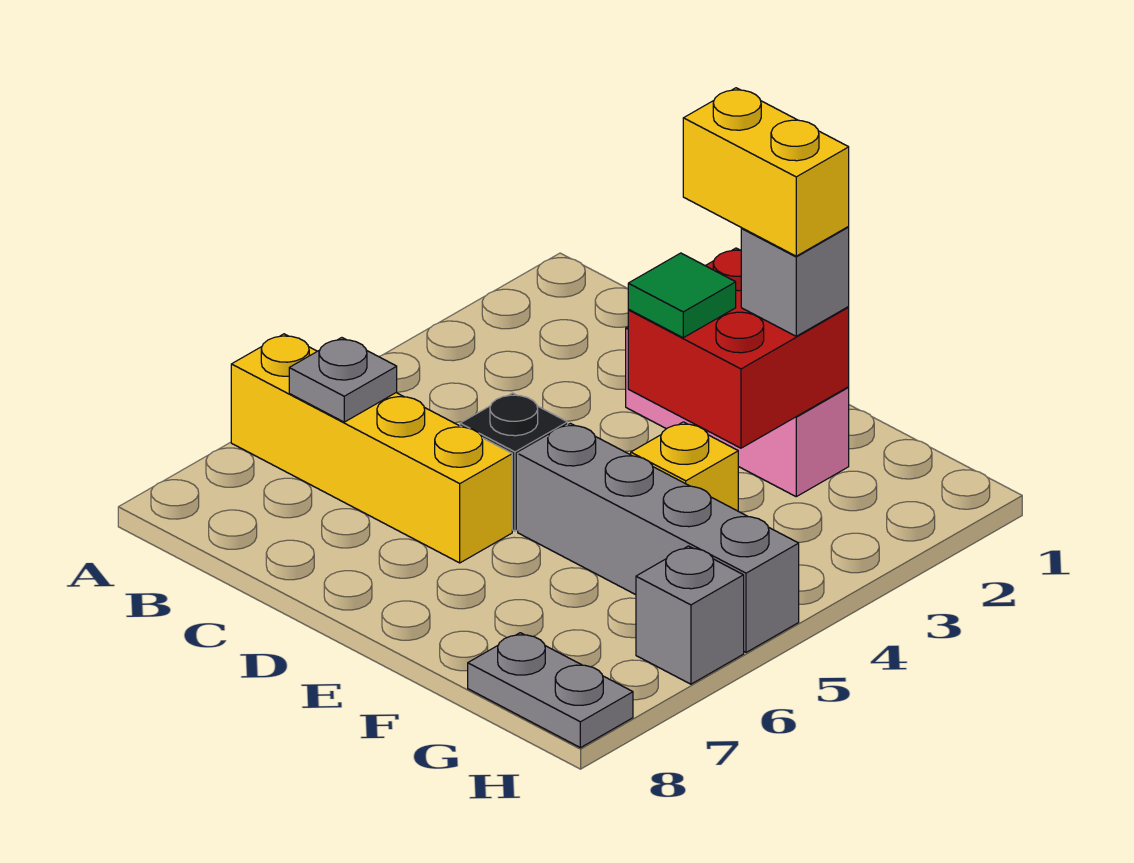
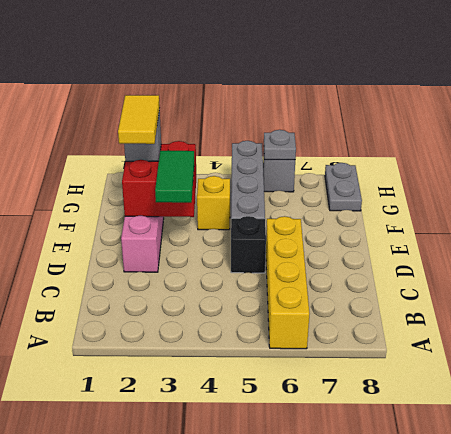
grey 1x1 plate [289,338,397,422] -> grey 1x1 plate moved to [264,130,296,160]
yellow 1x2 brick [683,88,849,256] -> yellow 1x2 tile [118,95,160,144]
green 1x1 tile [628,253,736,338] -> green 1x2 tile [155,151,194,203]

